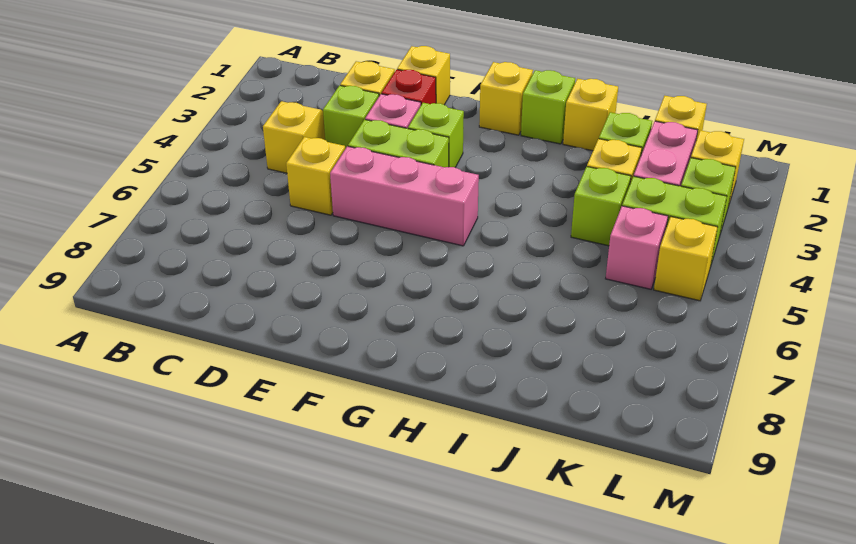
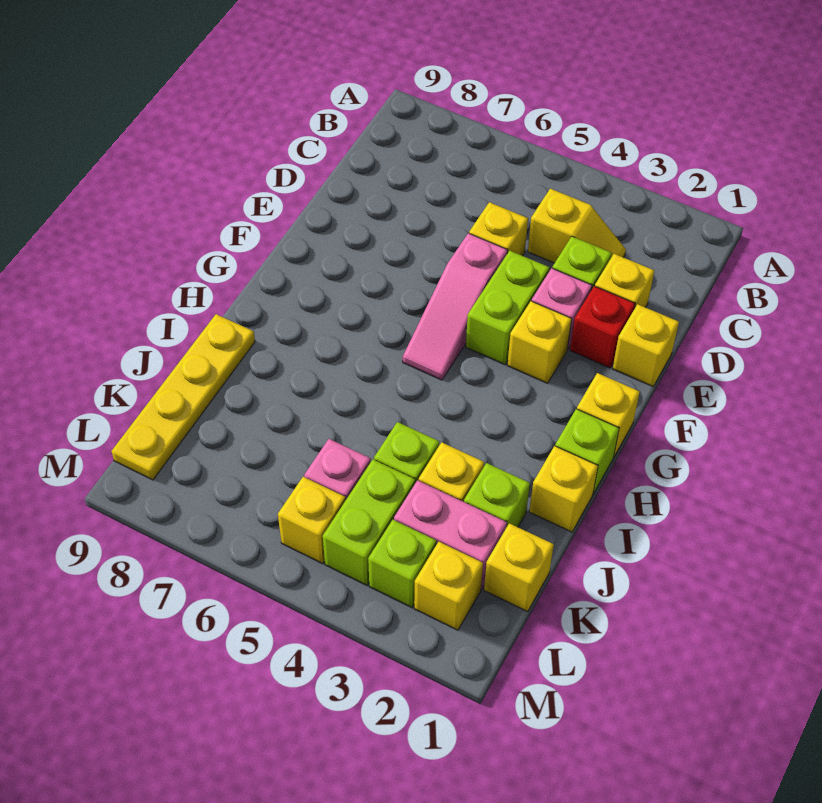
pink 1x3 brick [330,146,479,246] -> pink 1x3 slope [403,233,507,380]
lime 1x1 brick [408,103,464,167] -> yellow 1x1 brick [507,301,572,383]
none -> yellow 1x4 plate [111,314,255,480]

